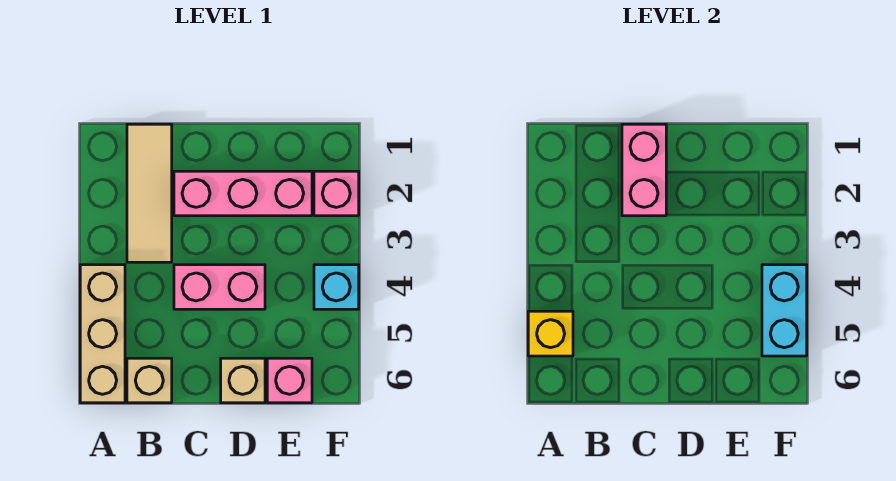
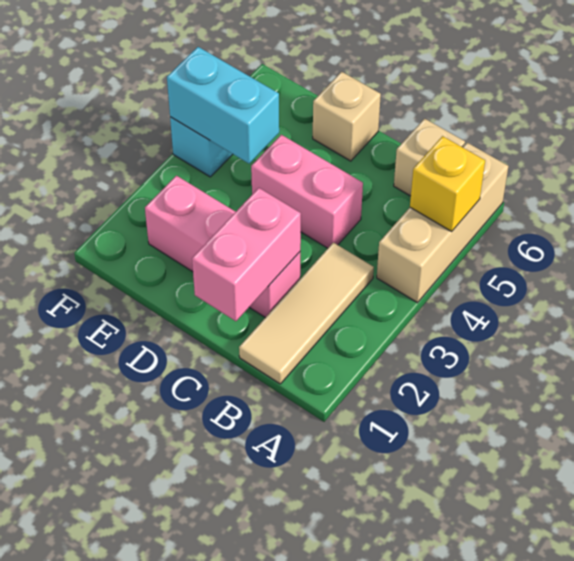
pink 1x1 brick [267,358,312,403] -> none
pink 1x1 brick [314,171,359,216] -> none
cyan 1x2 brick [762,265,807,356] -> cyan 1x2 brick turned to [167,47,279,164]

